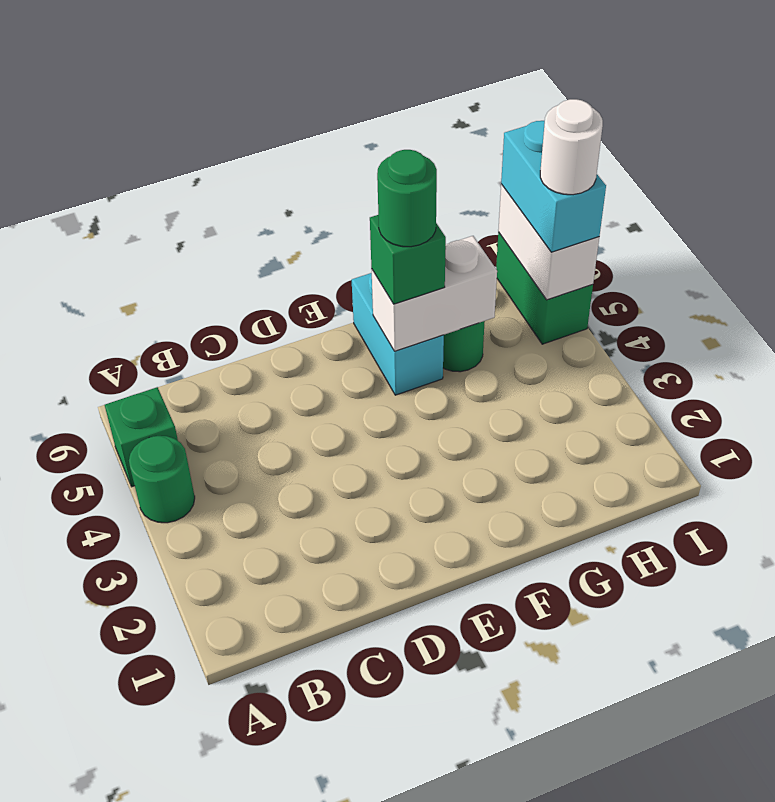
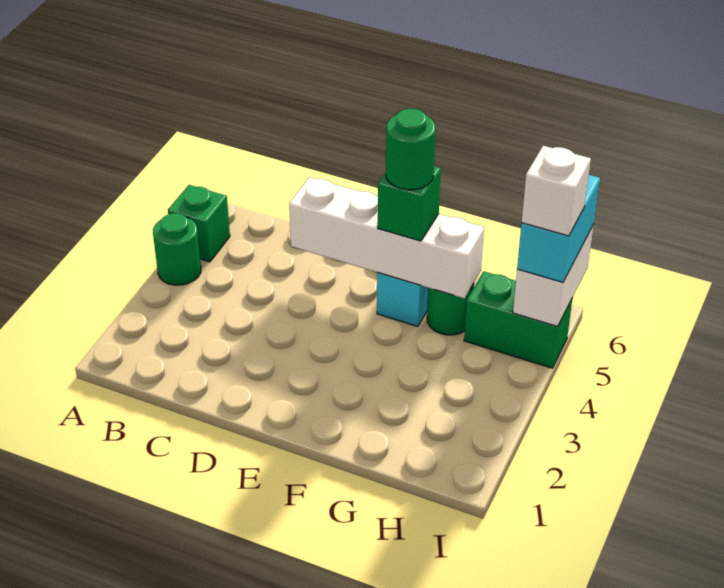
white 1x2 brick [371,236,497,351] -> white 1x4 brick [289,177,484,298]
green 1x2 brick [496,232,593,344] -> green 1x2 brick turned to [464,271,572,368]
white 1x1 round brick [540,99,603,195] -> white 1x1 brick [522,146,591,236]

